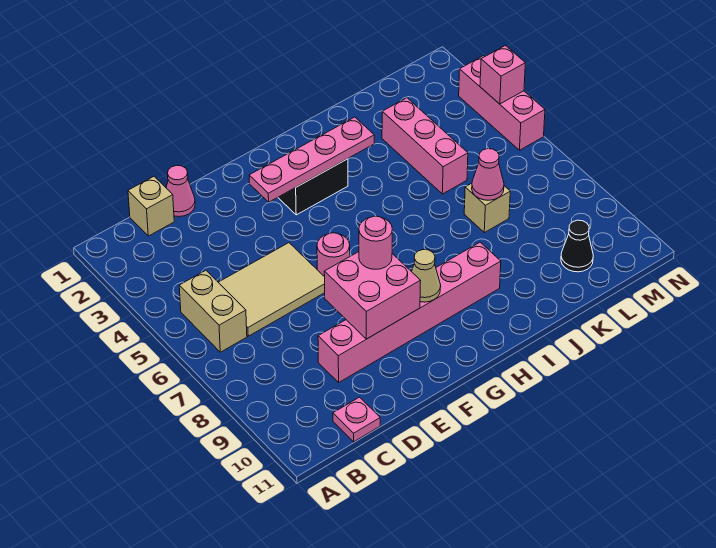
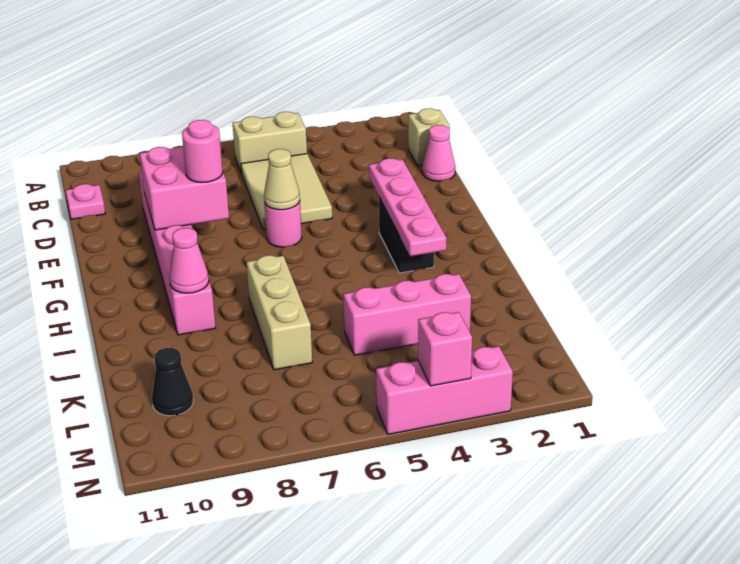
tan 1x1 cone [412,250,441,302] -> tan 1x1 cone moved to [264,149,300,210]
tan 1x1 brick [464,183,510,233] -> tan 1x3 brick [247,255,312,370]
pink 1x1 cone [472,149,504,200] -> pink 1x1 cone moved to [170,228,209,293]

